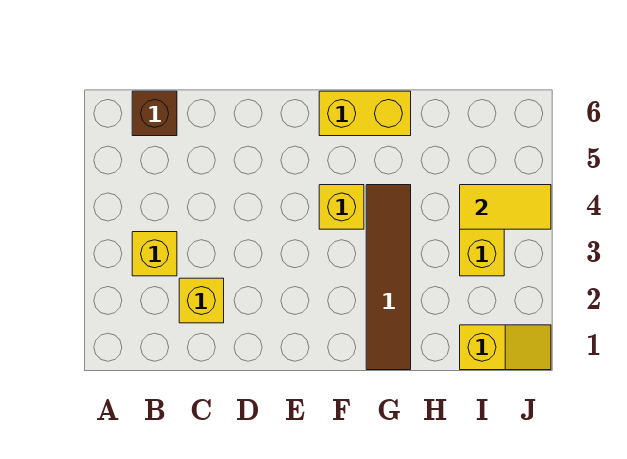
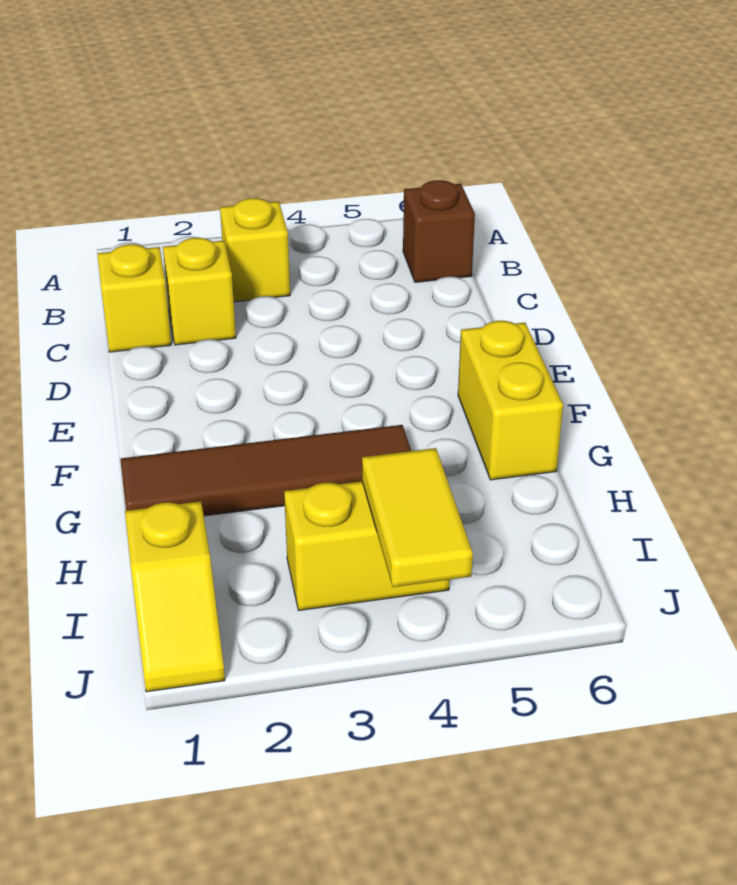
yellow 1x1 brick [319,185,364,229] -> yellow 1x1 brick moved to [97,244,171,352]

